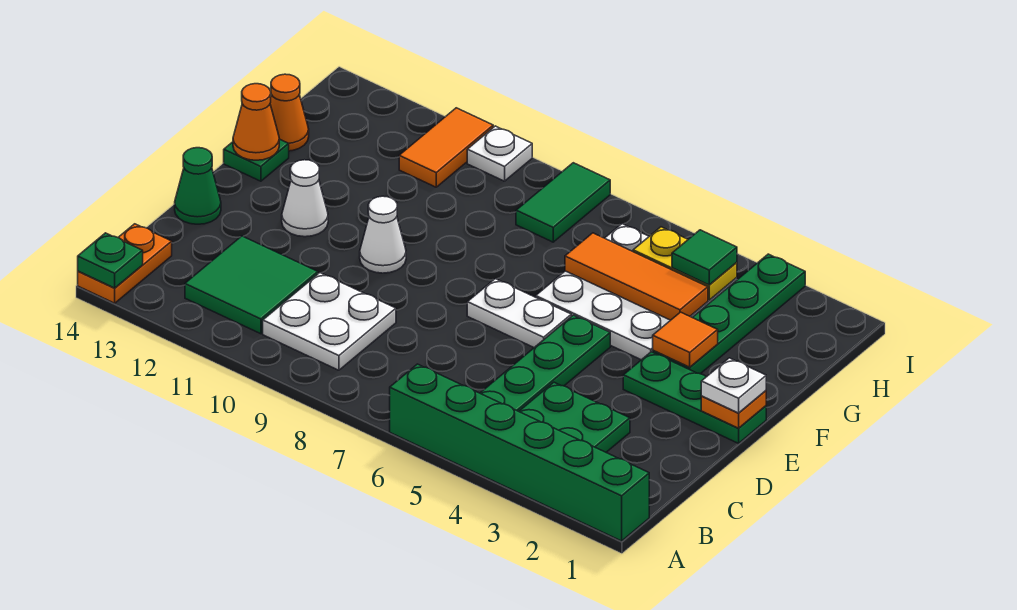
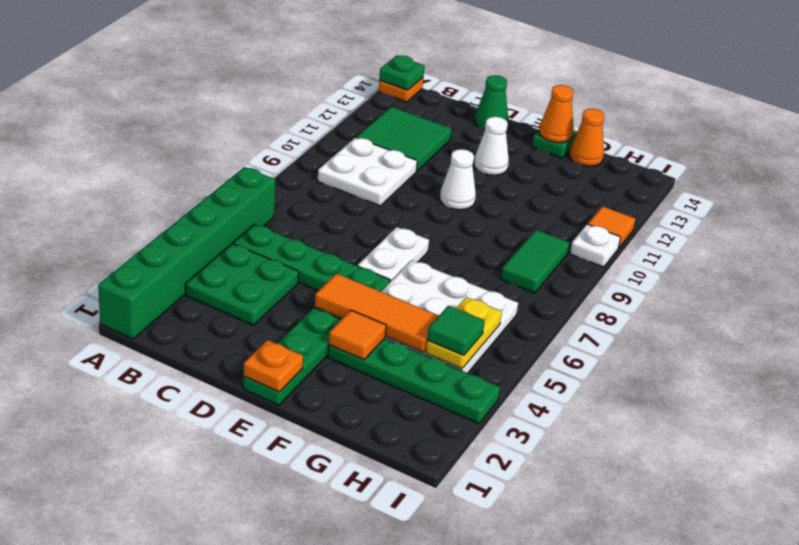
orange 1x2 plate [78,224,172,303] -> orange 1x1 plate [378,78,423,102]
white 1x1 plate [701,358,766,413] -> none
orange 1x3 tile [565,233,708,320] -> orange 1x3 tile turned to [315,273,439,352]
green 1x2 tile [516,163,610,242] -> green 1x2 tile turned to [501,230,569,293]
orange 1x2 tile [399,108,493,187] -> orange 1x1 tile [588,206,635,247]

